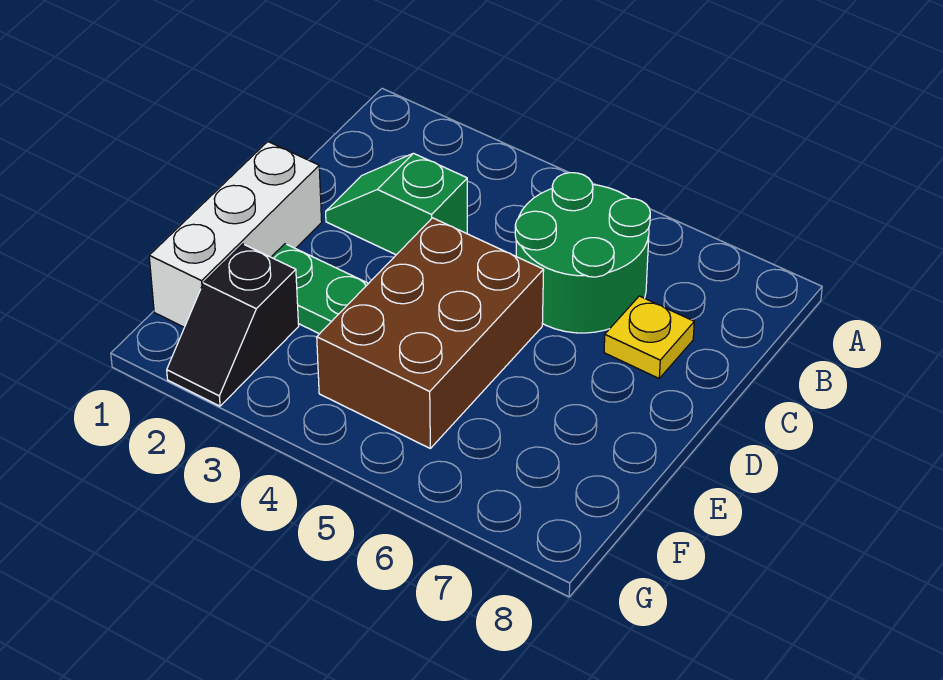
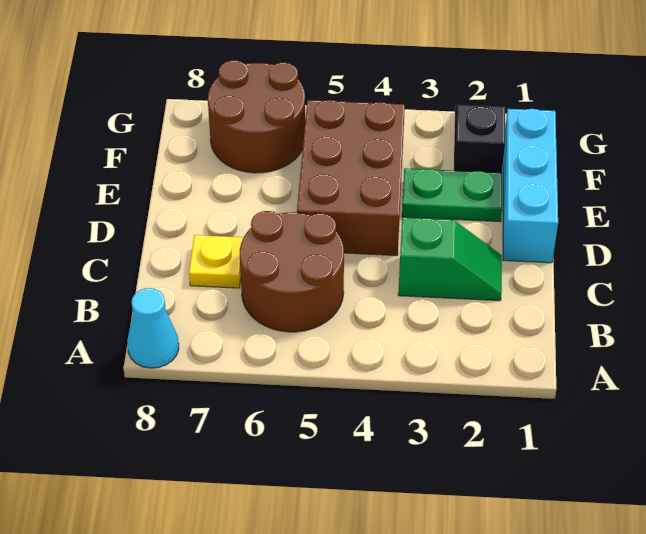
none -> cyan 1x1 cone [127,288,179,368]
green 2x2 round brick [515,173,650,333] -> brown 2x2 round brick [240,211,344,332]
white 1x3 brick [149,142,322,327] -> cyan 1x3 brick [503,109,558,263]
none -> brown 2x2 round brick [208,60,305,173]

